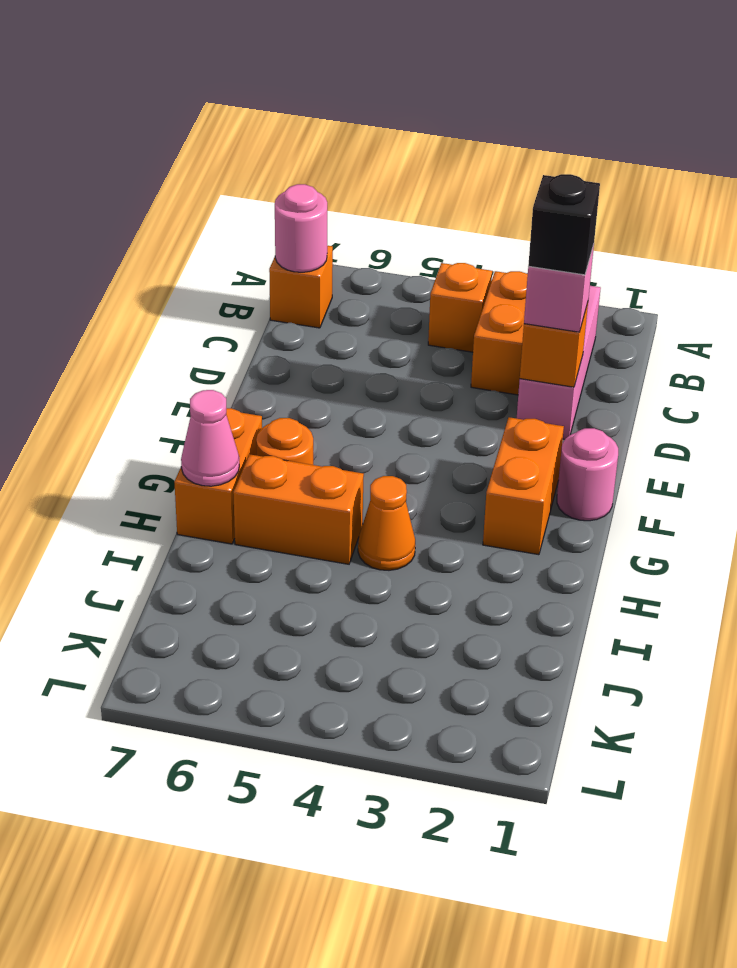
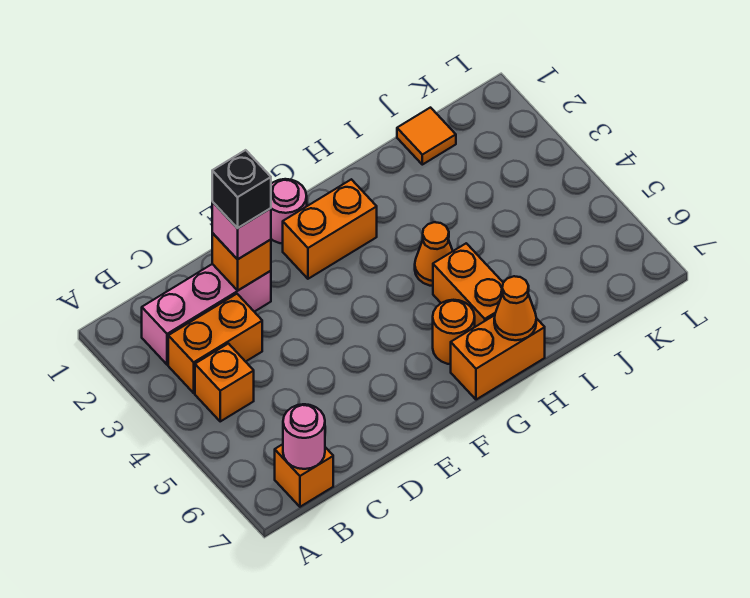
pink 1x1 cone [181,390,239,486] -> orange 1x1 cone [494,276,536,340]
none -> orange 1x1 tile [397,108,456,165]

